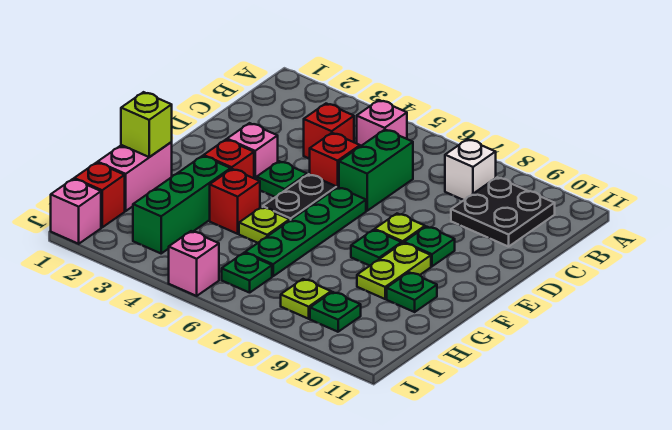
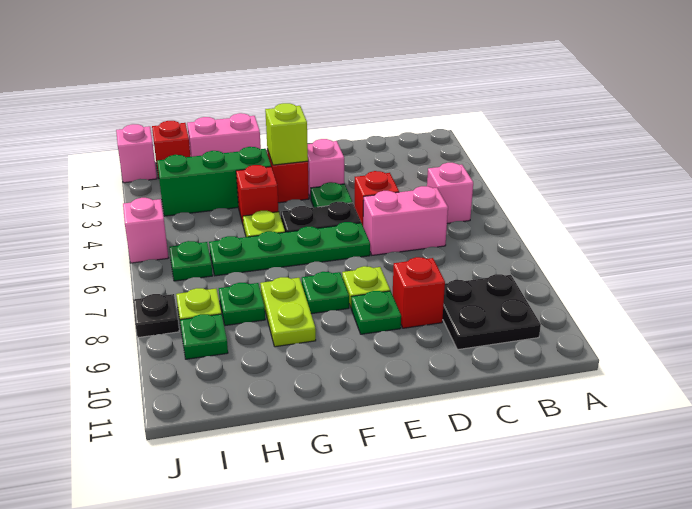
white 1x1 brick [445,139,496,200] -> none
red 1x1 brick [304,104,354,159] -> red 1x1 brick moved to [393,257,445,328]
green 1x2 brick [339,130,413,211] -> pink 1x2 brick [363,186,448,255]
lime 1x2 plate [357,243,431,299] -> lime 1x2 plate turned to [260,277,316,347]
lime 1x1 brick [121,92,172,157] -> lime 1x1 brick moved to [265,103,308,165]
green 1x1 plate [387,272,437,312] -> green 1x1 plate moved to [219,283,265,326]
none -> black 1x1 plate [133,294,179,338]

